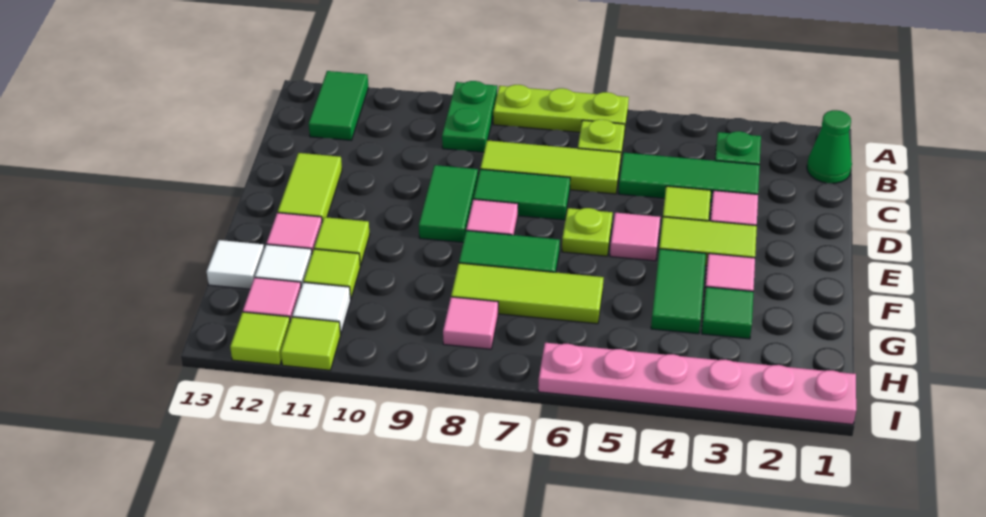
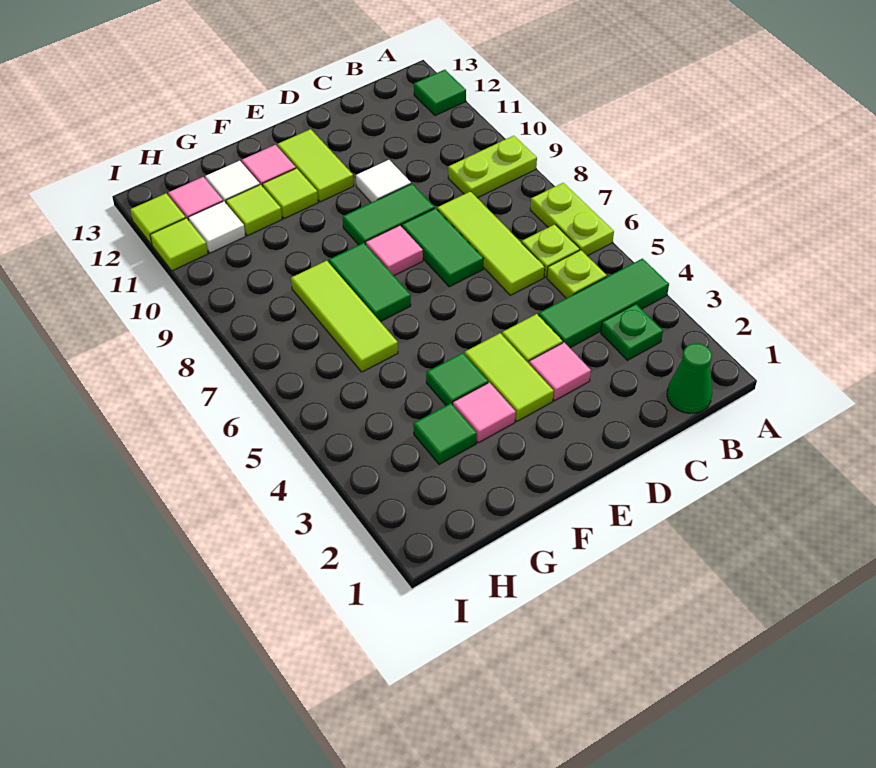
lime 1x3 plate [493,85,629,134] -> lime 1x2 plate [530,183,614,256]
green 1x2 plate [442,81,497,152] -> lime 1x2 plate [448,136,537,198]
green 1x2 tile [309,71,368,140] -> green 1x1 tile [414,70,466,116]
green 1x3 tile [618,153,760,203] -> green 1x3 tile turned to [539,259,669,348]
lime 1x2 tile [278,153,342,221] -> lime 1x2 tile turned to [277,129,354,202]
pink 1x1 tile [610,213,660,261] -> none
lime 1x1 plate [562,208,613,256] -> lime 1x1 plate moved to [547,250,607,298]
green 1x2 tile [651,249,706,334] -> green 1x1 tile [426,353,488,405]
white 1x1 tile [207,240,264,289] -> white 1x1 tile moved to [356,160,411,203]
pink 1x1 tile [443,297,498,349] -> none
pink 1x6 plate [538,343,856,424] -> none

